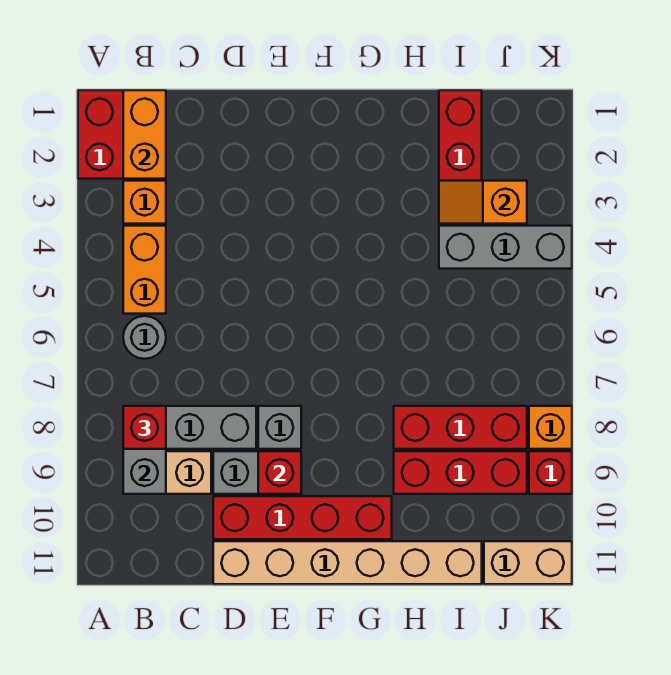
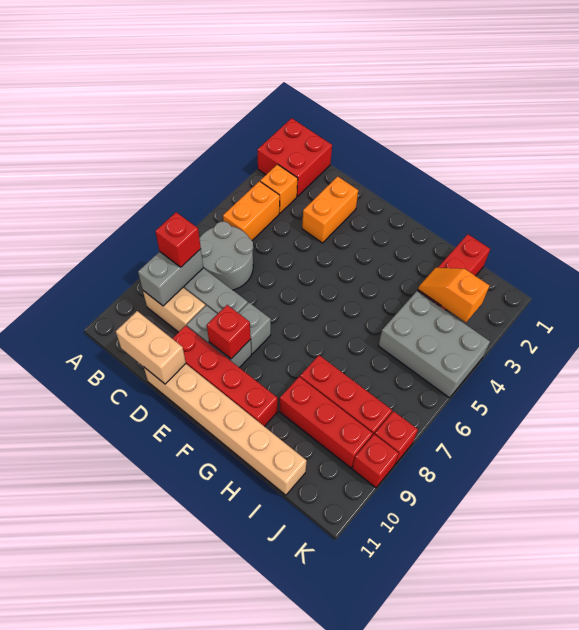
orange 1x2 brick [123,90,166,179] -> orange 1x2 brick moved to [302,176,358,243]
grey 1x1 round brick [123,316,166,359] -> grey 2x2 round brick [199,221,253,290]
grey 1x3 brick [439,226,572,269] -> grey 2x3 brick [378,291,490,398]
tan 1x2 brick [484,541,572,584] -> tan 1x2 brick moved to [116,311,186,384]
orange 1x1 brick [529,406,572,449] -> red 1x1 brick [375,411,418,464]

